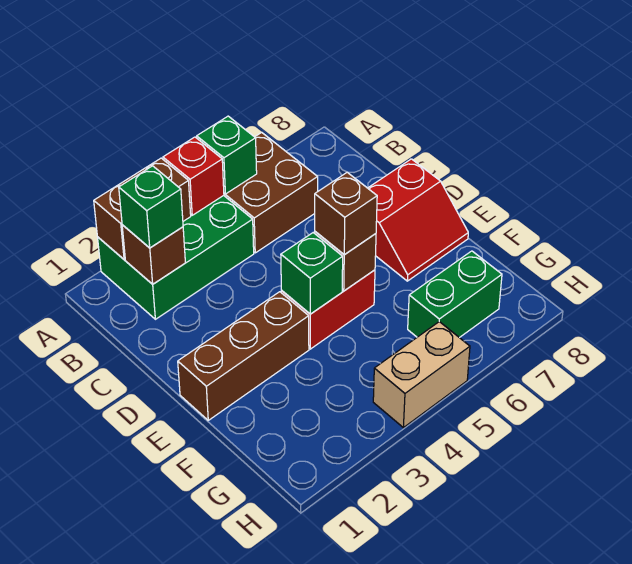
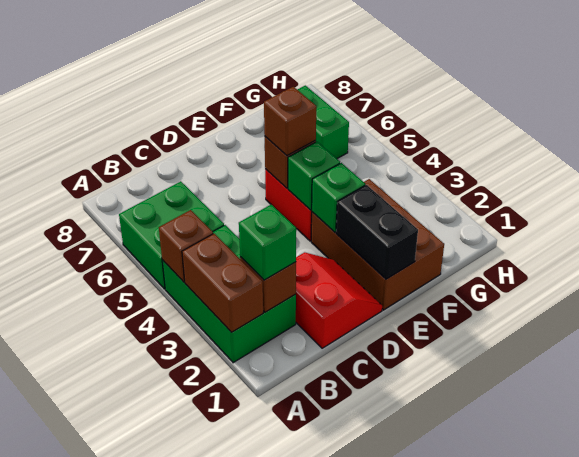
red 1x1 brick [163,137,224,215] -> brown 1x1 brick [159,210,213,282]
brown 2x2 brick [224,133,318,253] -> green 2x2 brick [119,181,224,289]
green 1x1 brick [197,116,257,194] -> green 1x1 brick moved to [312,163,365,232]
red 2x2 slope [368,159,468,281] -> red 2x2 slope moved to [296,252,382,348]
brown 1x3 brick [178,292,309,420] -> brown 2x3 brick [311,179,444,310]
none -> black 1x2 brick [336,185,418,279]
tan 1x2 brick [373,322,470,428] -> none

